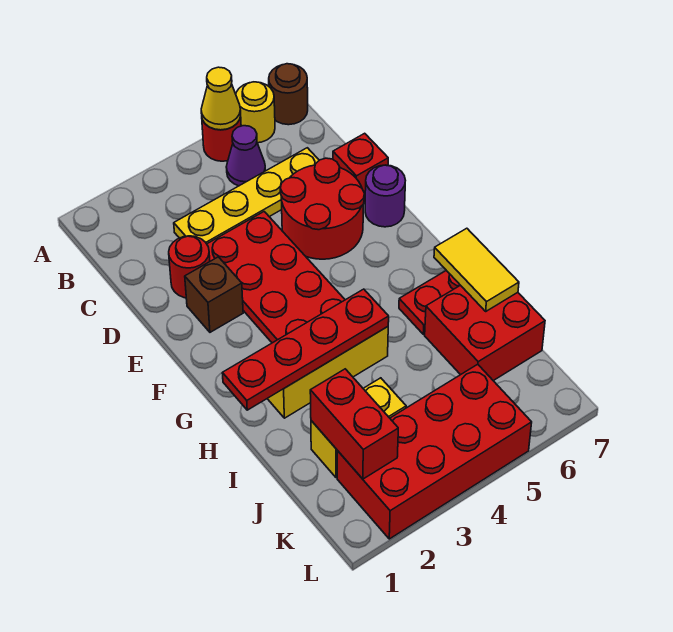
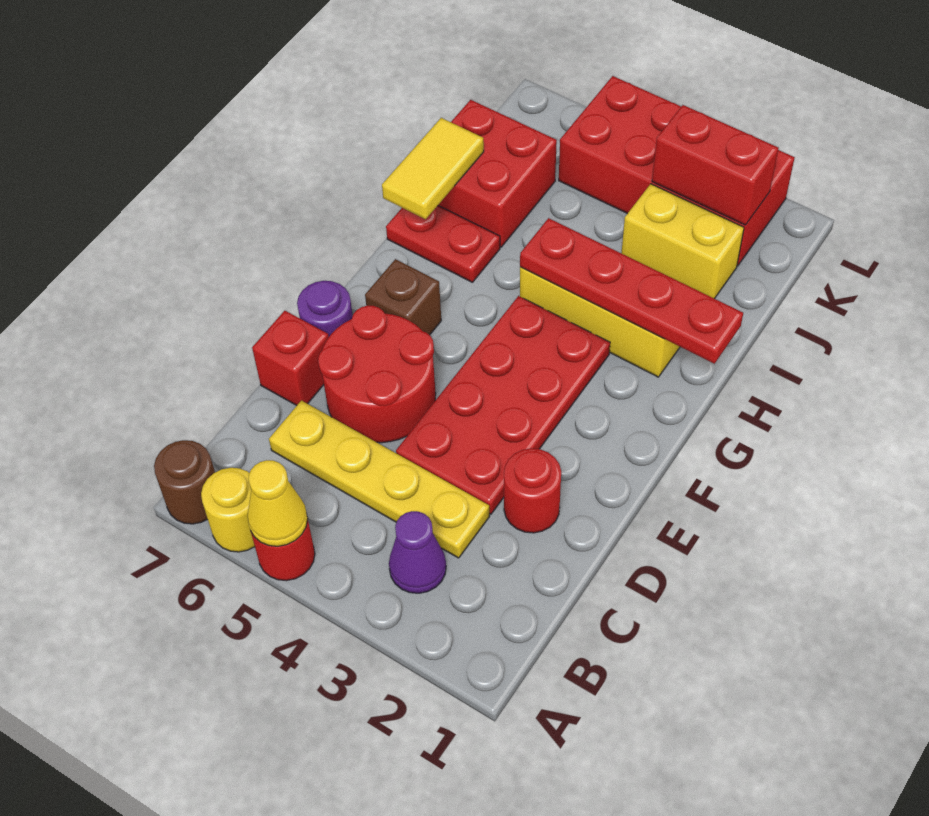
purple 1x1 cone [226,126,266,186] -> purple 1x1 cone moved to [389,511,446,593]
brown 1x1 brick [185,257,243,332] -> brown 1x1 brick moved to [365,259,441,335]
red 1x2 brick [310,369,398,479] -> red 1x2 brick turned to [652,105,779,225]

